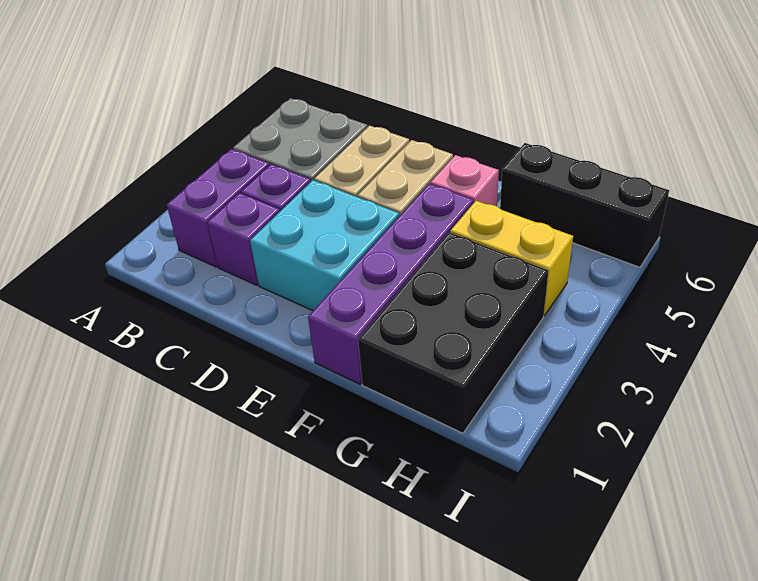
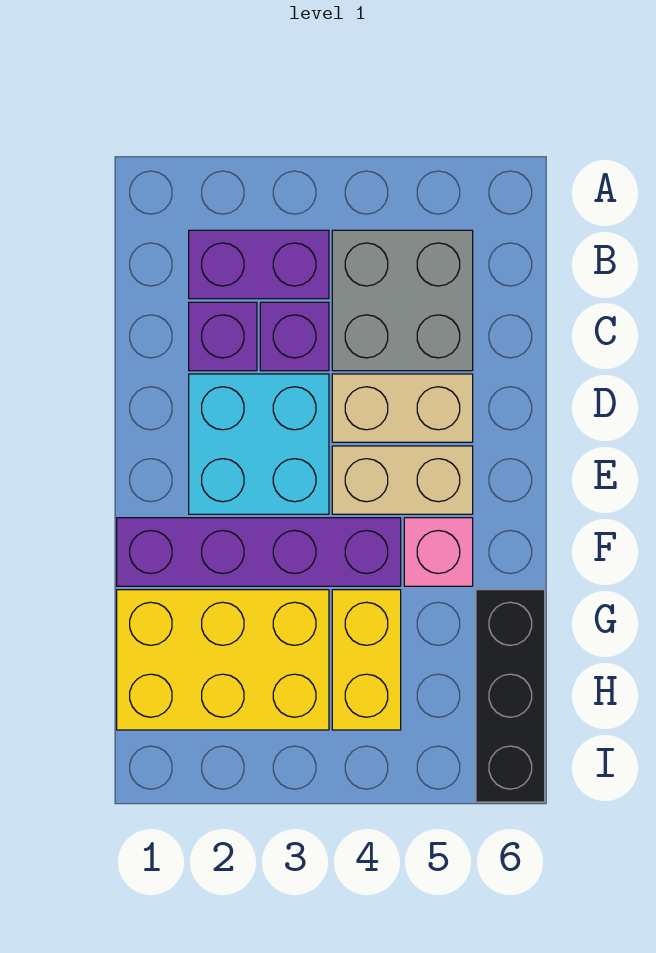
black 2x3 brick [358,232,548,433] -> yellow 2x3 brick [117,590,329,730]

